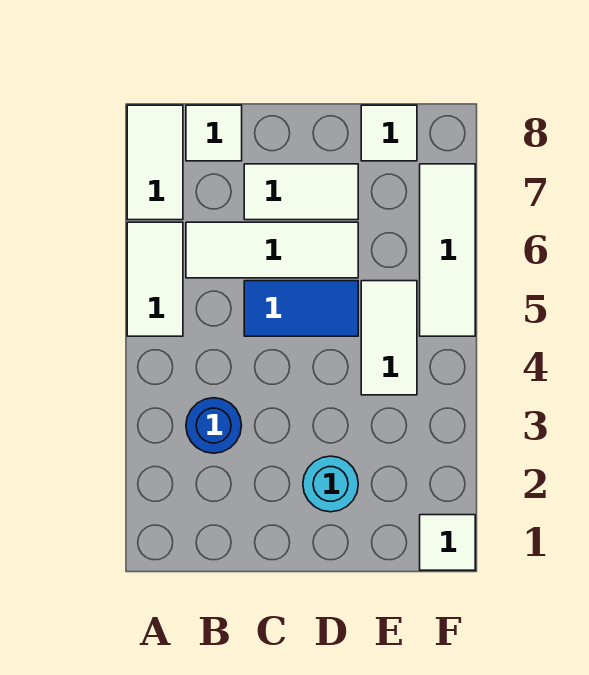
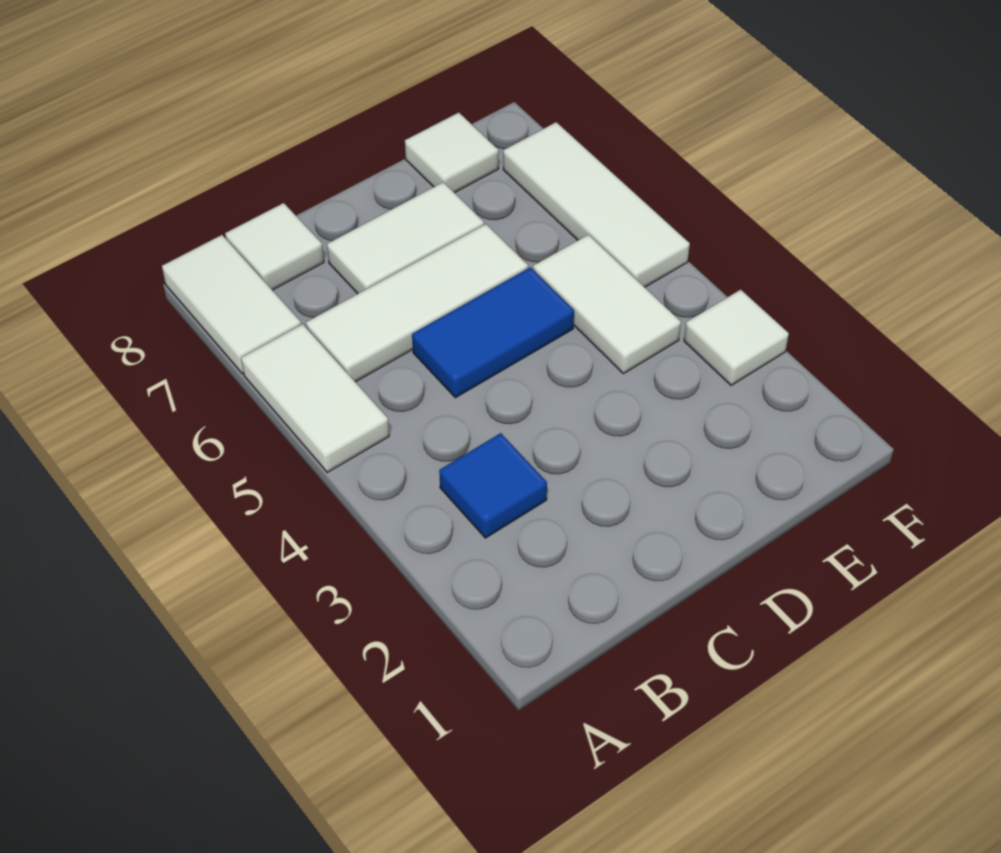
blue 1x1 round brick [186,398,242,453] -> blue 1x1 tile [439,433,547,538]
cyan 1x1 round brick [303,456,358,512] -> none
white 1x1 tile [420,515,475,570] -> white 1x1 tile moved to [684,290,789,385]

